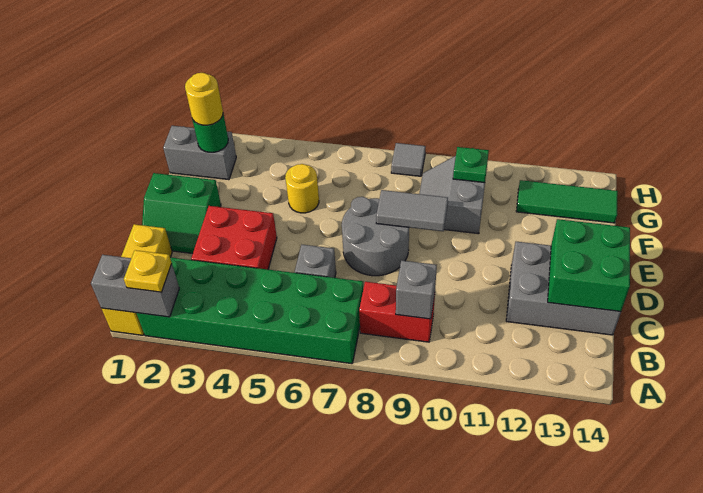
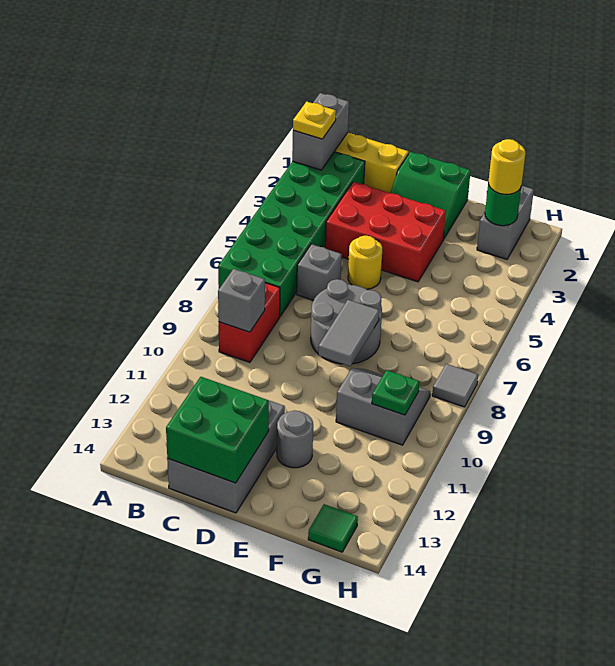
red 2x2 brick [191,206,277,269] -> red 2x3 brick [325,182,446,282]
green 2x2 slope [142,173,221,254] -> green 2x2 slope turned to [391,152,471,239]
none -> grey 1x1 round brick [277,410,313,468]
yellow 1x1 round brick [285,164,319,213] -> yellow 1x1 round brick moved to [348,236,382,289]
green 1x3 tile [516,180,618,223] -> green 1x1 tile [308,504,358,552]

